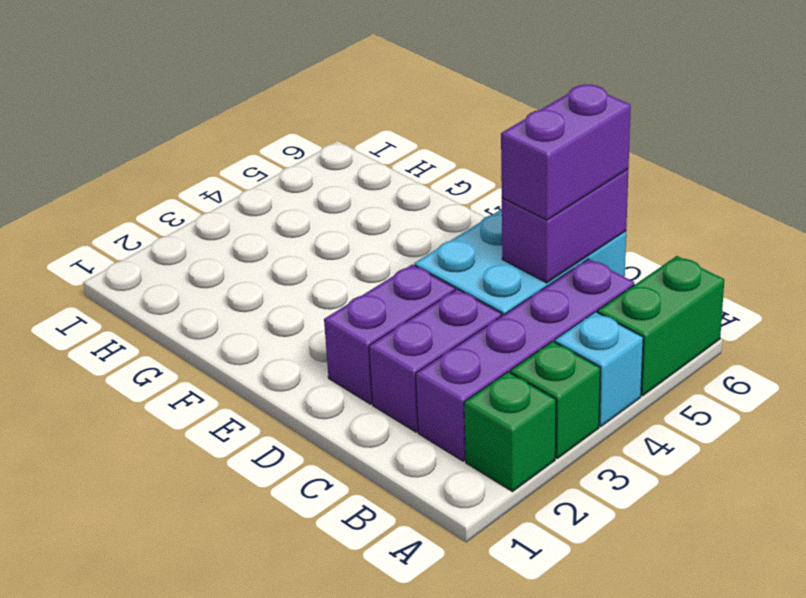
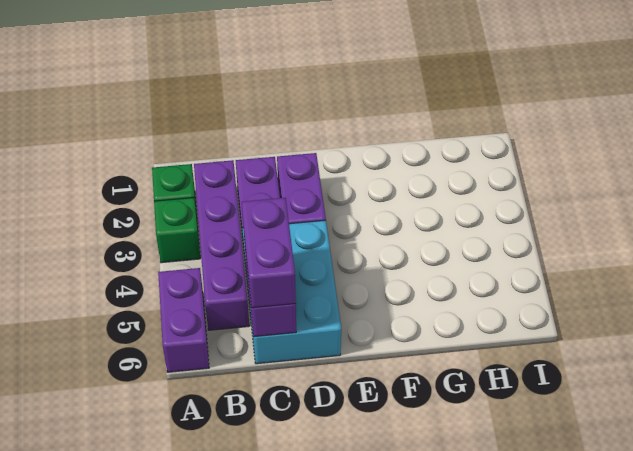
cyan 1x1 brick [555,312,643,427] -> none
green 1x2 brick [597,256,724,396] -> purple 1x2 brick [158,268,209,372]

